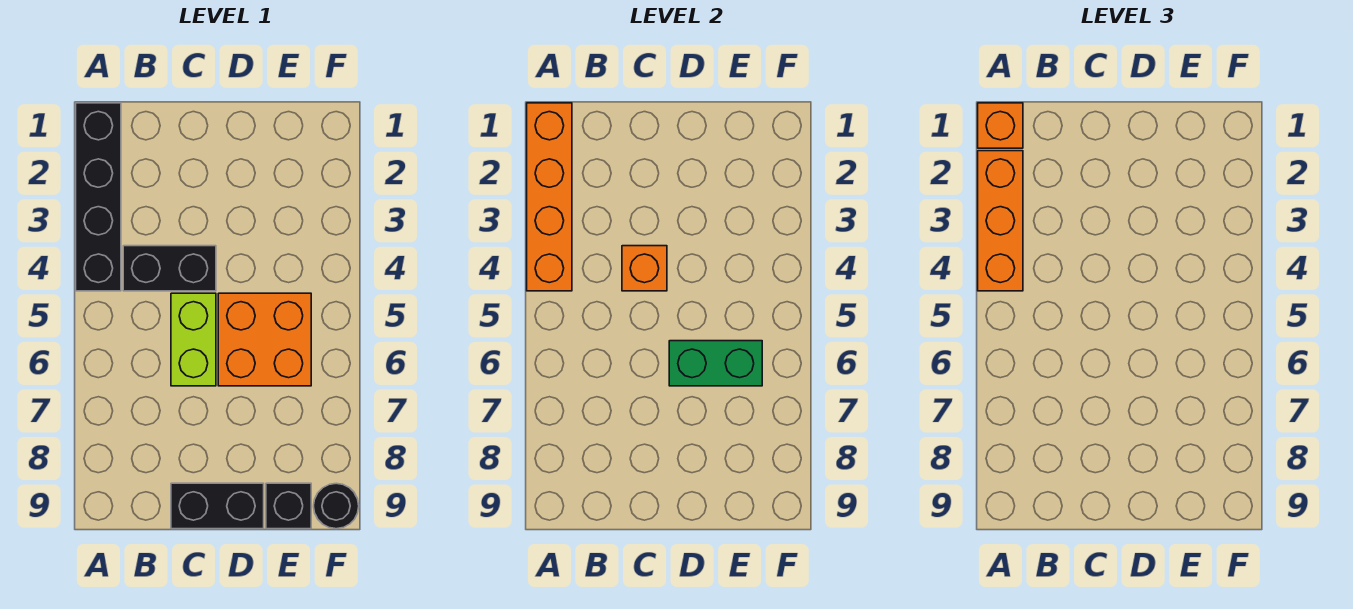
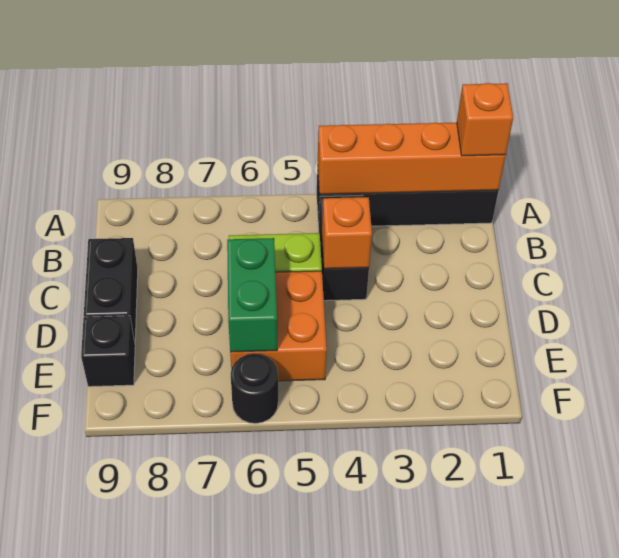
orange 1x3 brick [978,151,1023,291] -> none
black 1x1 round brick [314,483,359,529] -> black 1x1 round brick moved to [231,354,278,424]

